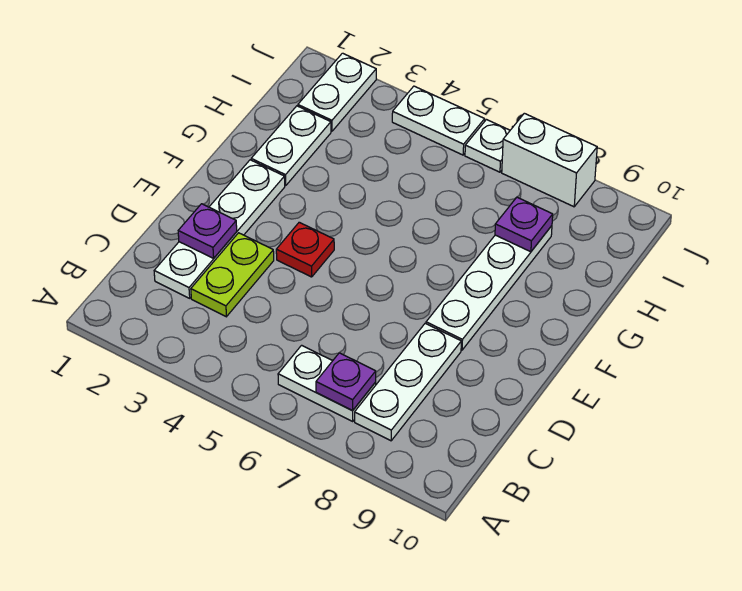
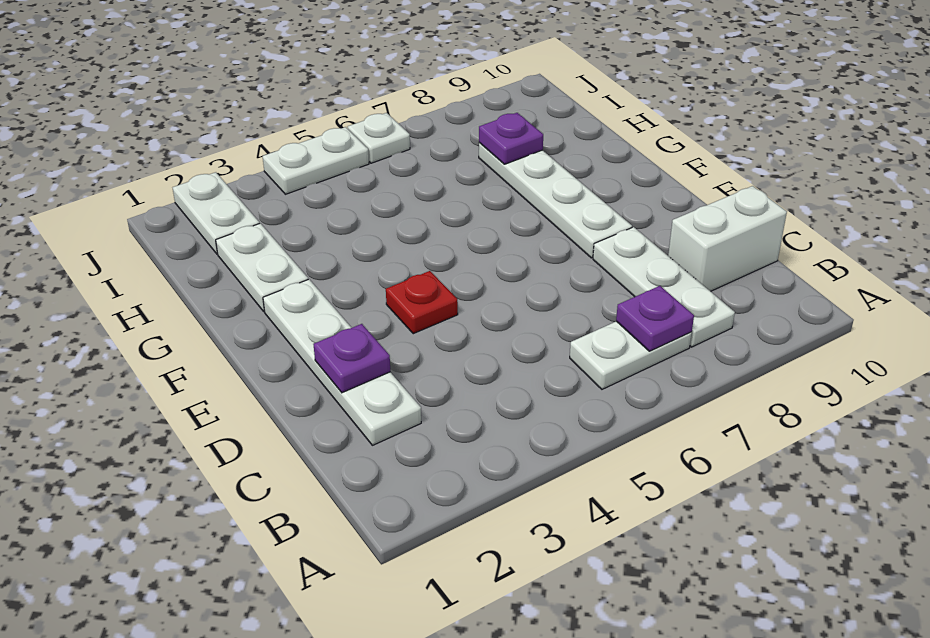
lime 1x2 plate [191,233,274,317] -> none
white 1x2 brick [502,113,597,207] -> white 1x2 brick moved to [668,186,787,291]

